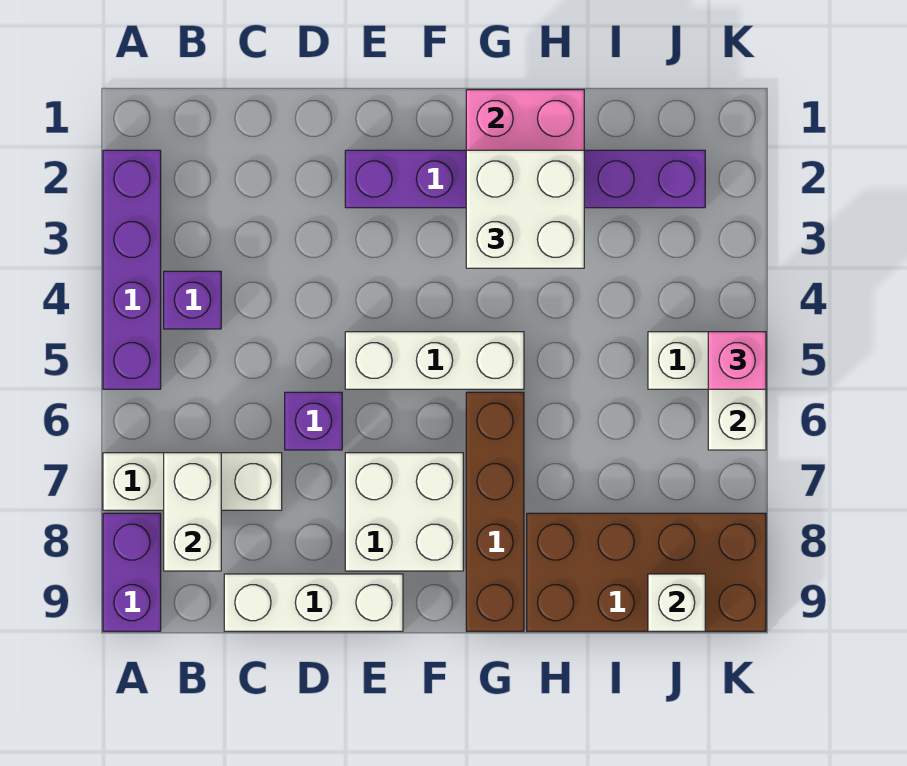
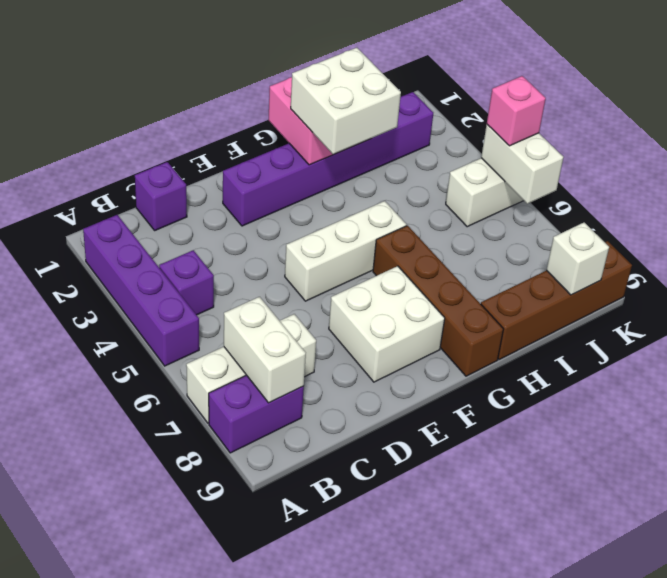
purple 1x2 brick [103,513,161,631] -> purple 1x2 brick turned to [209,375,304,453]
white 1x3 brick [224,574,403,631] -> none
purple 1x1 brick [285,392,342,450] -> purple 1x1 brick moved to [135,162,187,230]
brown 2x4 brick [527,513,766,631] -> brown 1x4 brick [481,241,632,360]

